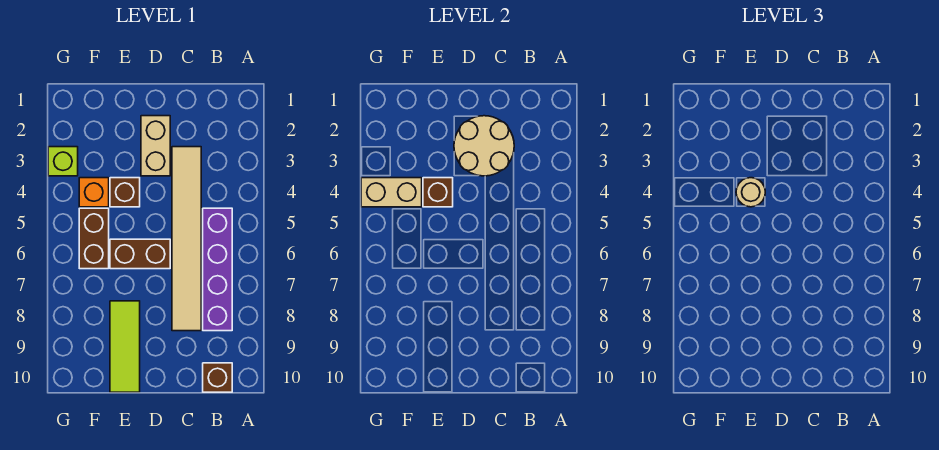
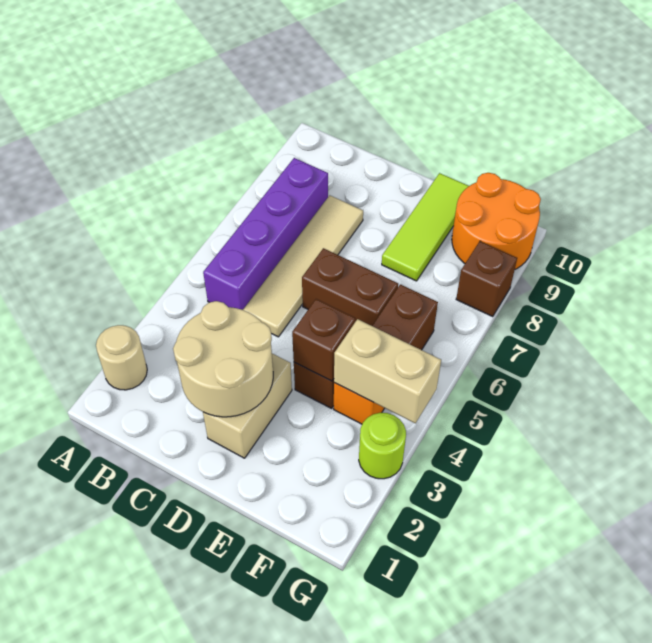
brown 1x1 brick [203,363,232,392] -> brown 1x1 brick moved to [456,241,517,317]
tan 1x6 tile [172,147,201,331] -> tan 1x4 tile [243,195,363,337]
tan 1x1 round brick [736,178,765,207] -> tan 1x1 round brick moved to [96,325,147,390]
none -> orange 2x2 round brick [452,173,541,269]
lime 1x1 brick [48,147,78,176] -> lime 1x1 round brick [359,413,406,479]

